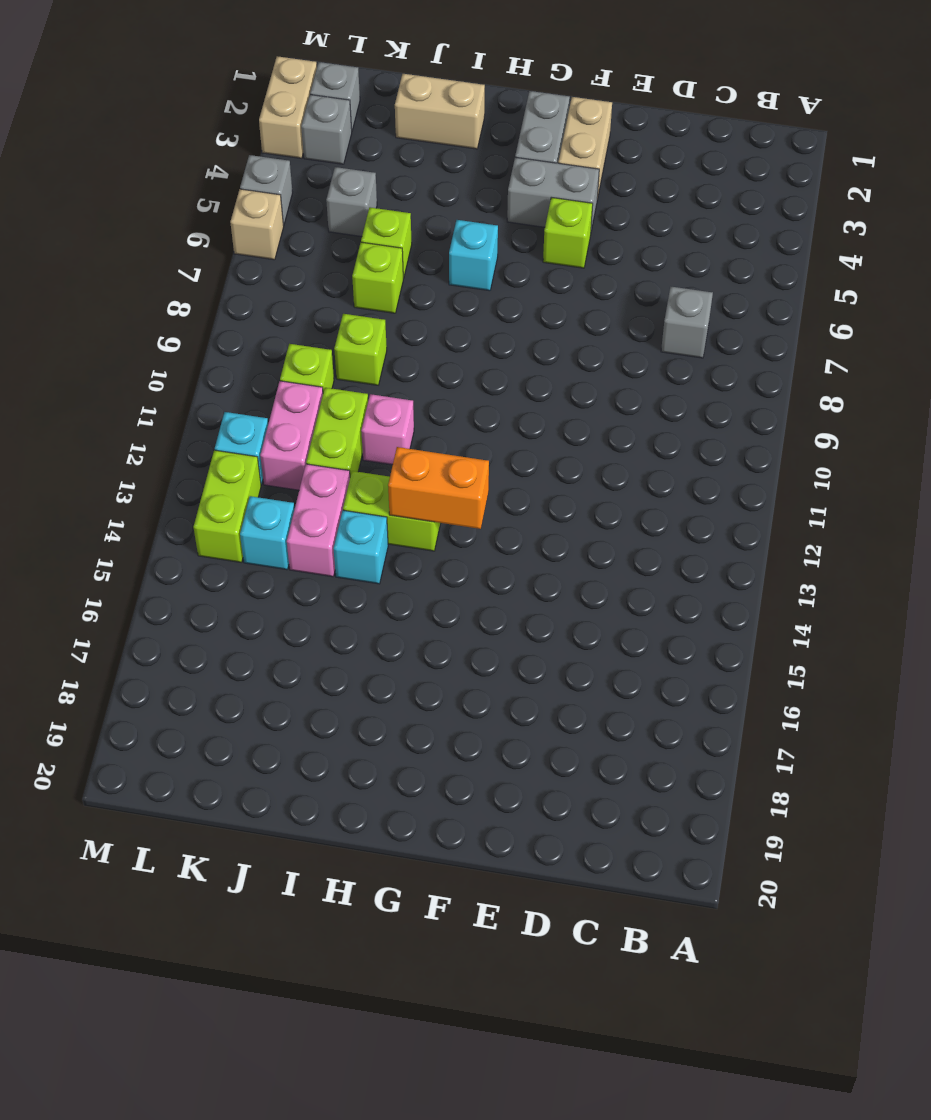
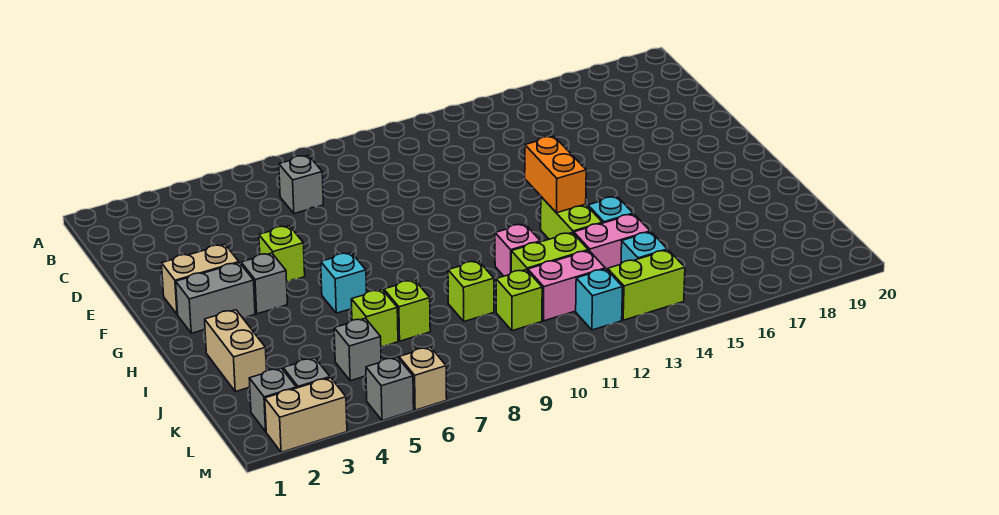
grey 1x2 brick [507,157,599,231] -> grey 1x1 brick [241,253,287,314]

